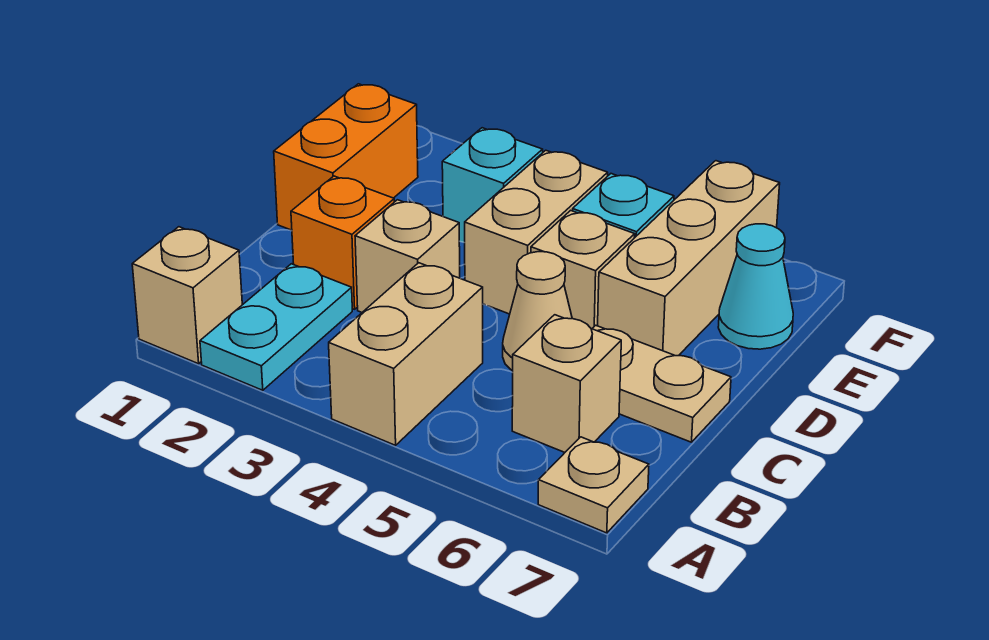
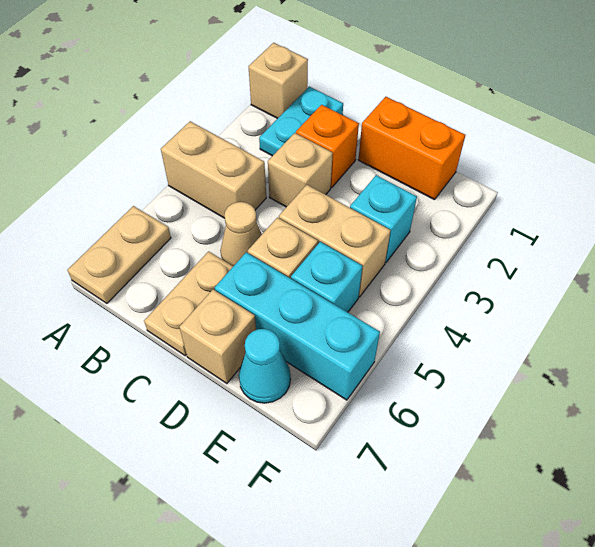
cyan 1x2 plate [200,264,352,390] -> cyan 1x2 plate turned to [259,87,343,156]
tan 1x1 plate [538,437,649,533] -> tan 1x2 plate [67,206,171,303]
tan 1x1 brick [512,315,621,452] -> tan 1x1 brick moved to [179,290,256,383]
tan 1x3 brick [598,161,780,356] -> cyan 1x3 brick [215,252,380,400]

